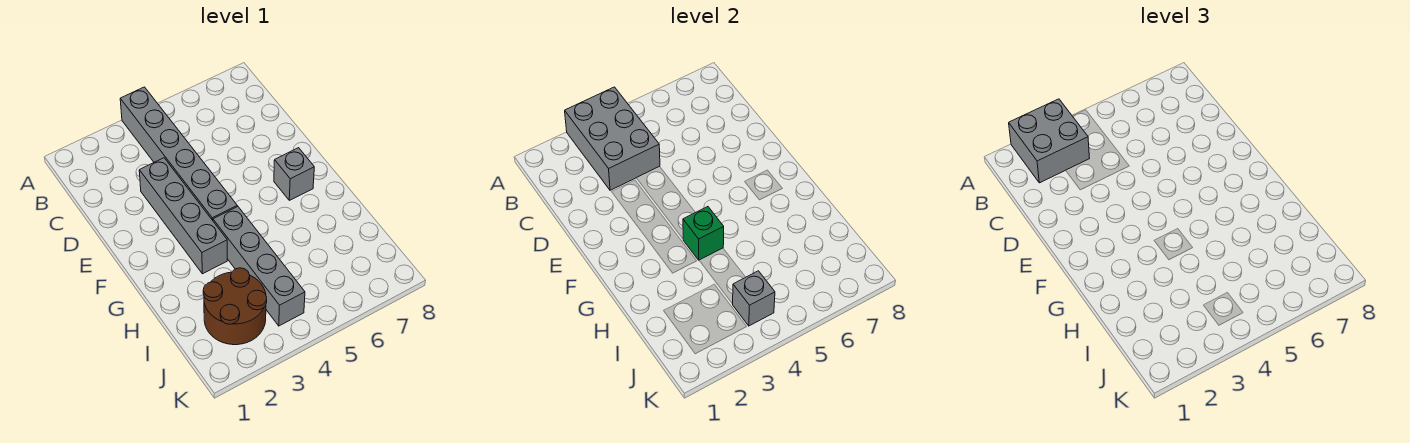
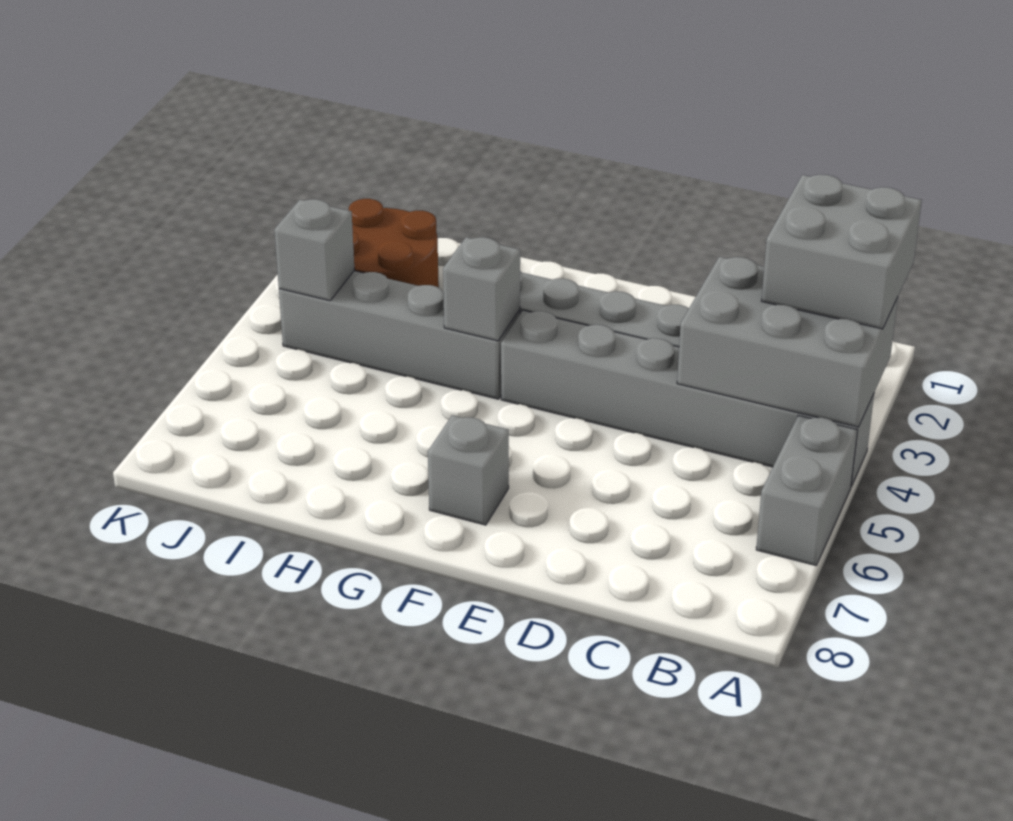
none -> grey 1x2 brick [756,415,858,565]
green 1x1 brick [683,207,724,260] -> grey 1x1 brick [443,237,520,341]

